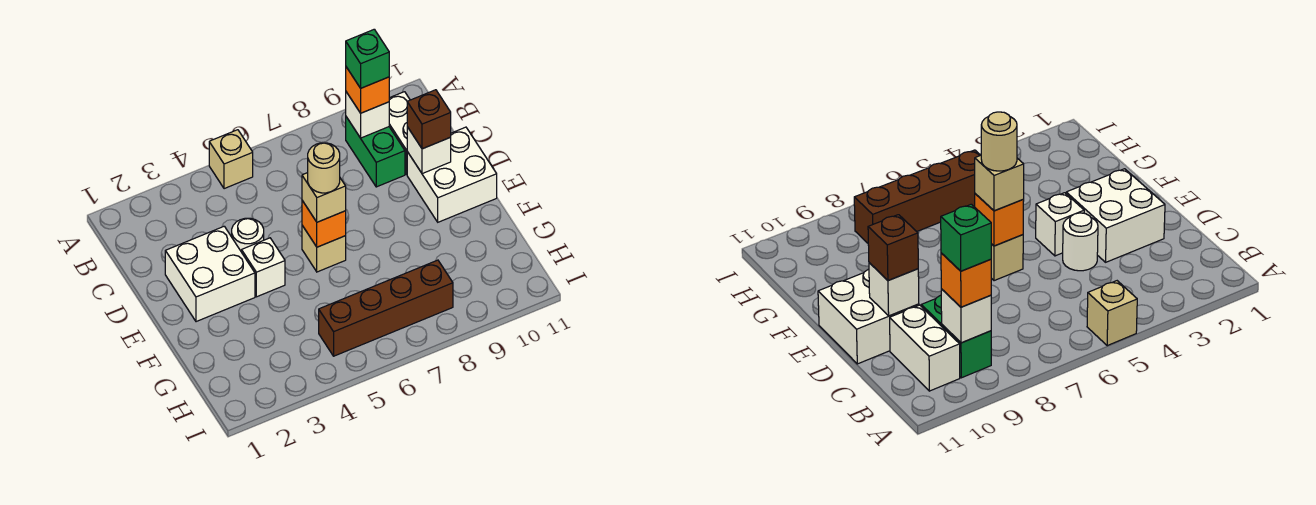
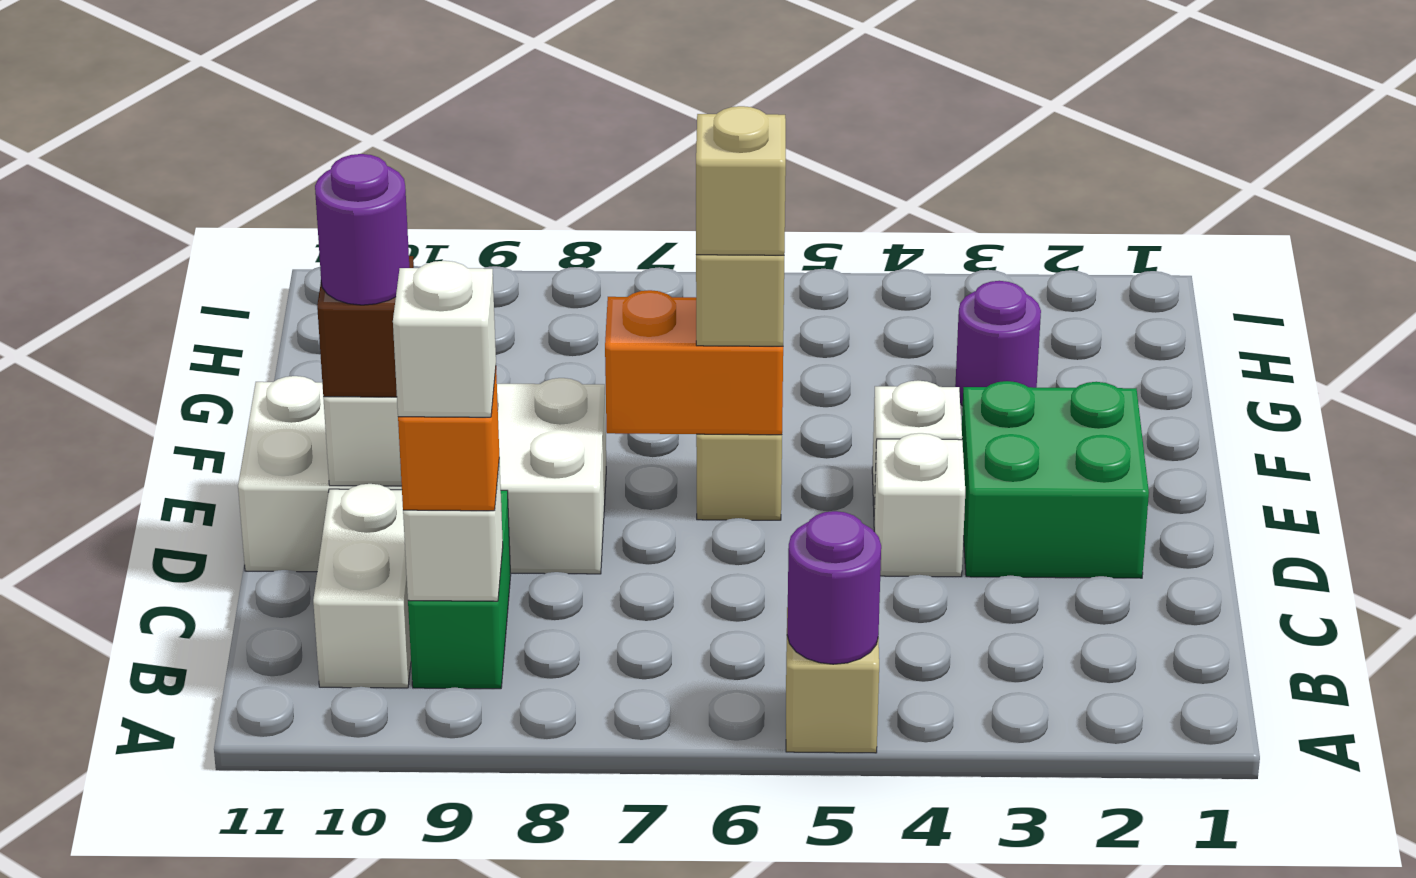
none -> purple 1x1 round brick [787,511,881,664]
green 1x1 brick [346,29,389,88] -> white 1x1 brick [393,261,496,417]
white 2x2 brick [165,226,255,322] -> green 2x2 brick [962,381,1149,578]
white 1x1 round brick [232,218,264,252] -> white 1x1 brick [874,433,965,577]
white 2x2 brick [407,127,497,222] -> white 2x4 brick [238,376,606,574]
none -> purple 1x1 round brick [315,154,409,305]
orange 1x1 brick [302,201,346,247] -> orange 1x2 brick [605,290,783,435]
tan 1x1 round brick [308,143,340,193] -> tan 1x1 brick [696,106,786,255]
none -> purple 1x1 round brick [955,281,1041,406]
brown 1x4 brick [319,260,453,356] -> none

